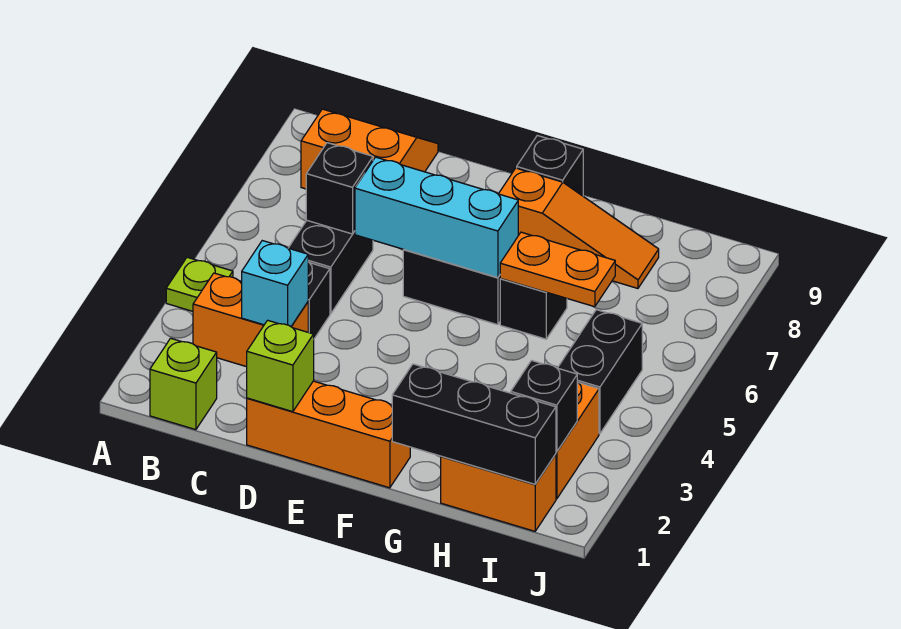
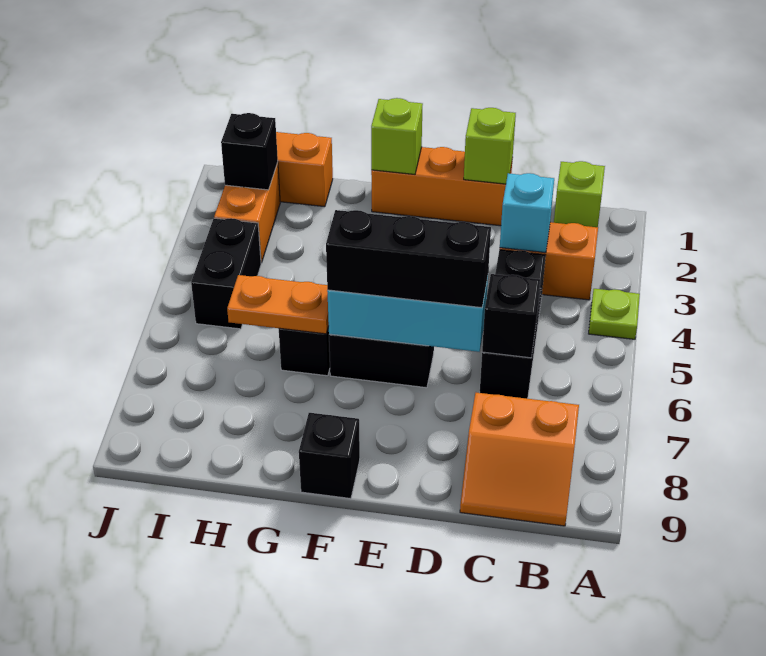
none -> lime 1x1 brick [371,98,423,174]
orange 1x3 slope [499,168,659,288] -> none
black 1x3 brick [392,364,556,484] -> black 1x3 brick moved to [326,210,491,308]

